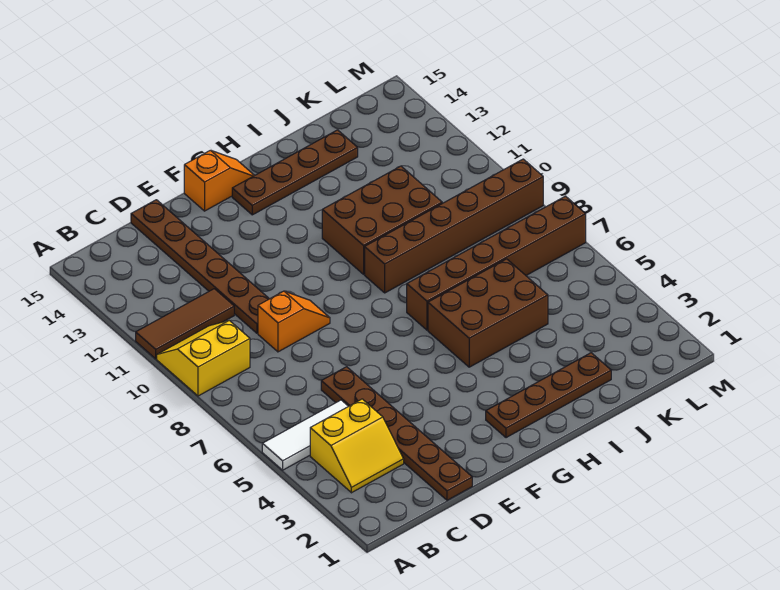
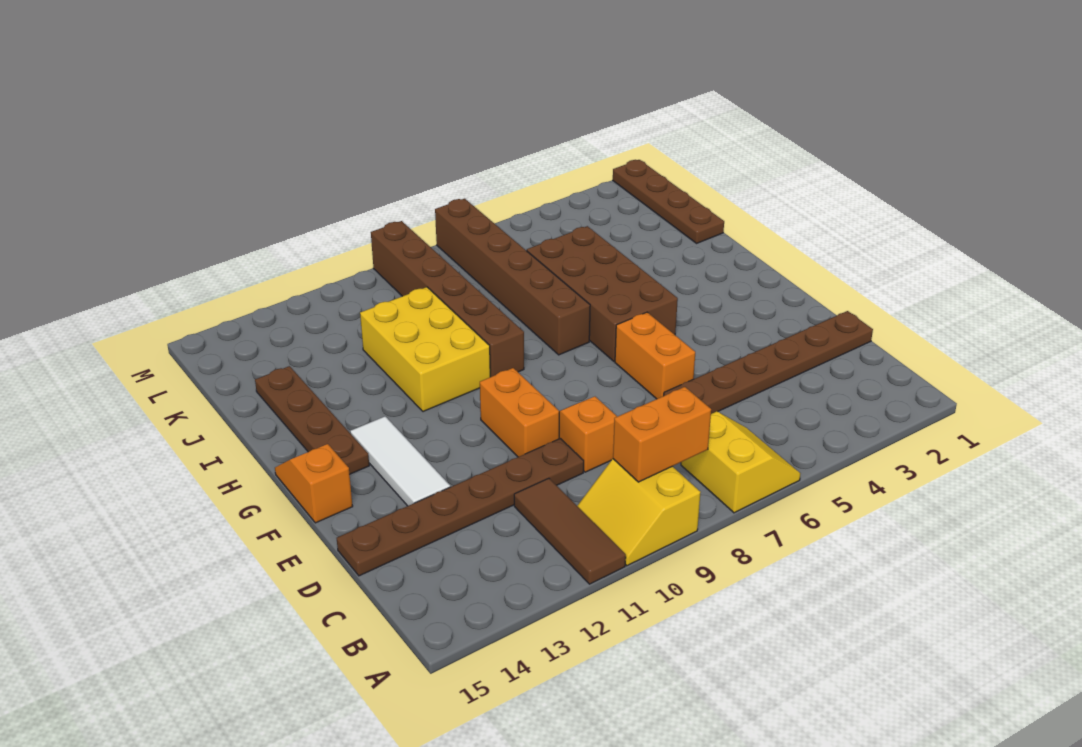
white 1x3 tile [262,400,348,470] -> white 1x3 tile moved to [350,416,450,506]
yellow 2x2 slope [310,399,404,493] -> yellow 2x2 slope moved to [681,411,801,513]
none -> orange 1x2 brick [613,387,711,482]
none -> orange 1x2 brick [615,312,695,399]
none -> orange 1x2 brick [480,368,559,457]
brown 1x4 plate [486,353,611,438] -> brown 1x4 plate moved to [613,160,724,243]
brown 2x3 brick [428,259,548,367] -> brown 2x4 brick [527,226,678,361]
brown 2x3 brick [322,166,442,274] -> yellow 2x3 brick [360,287,490,412]

